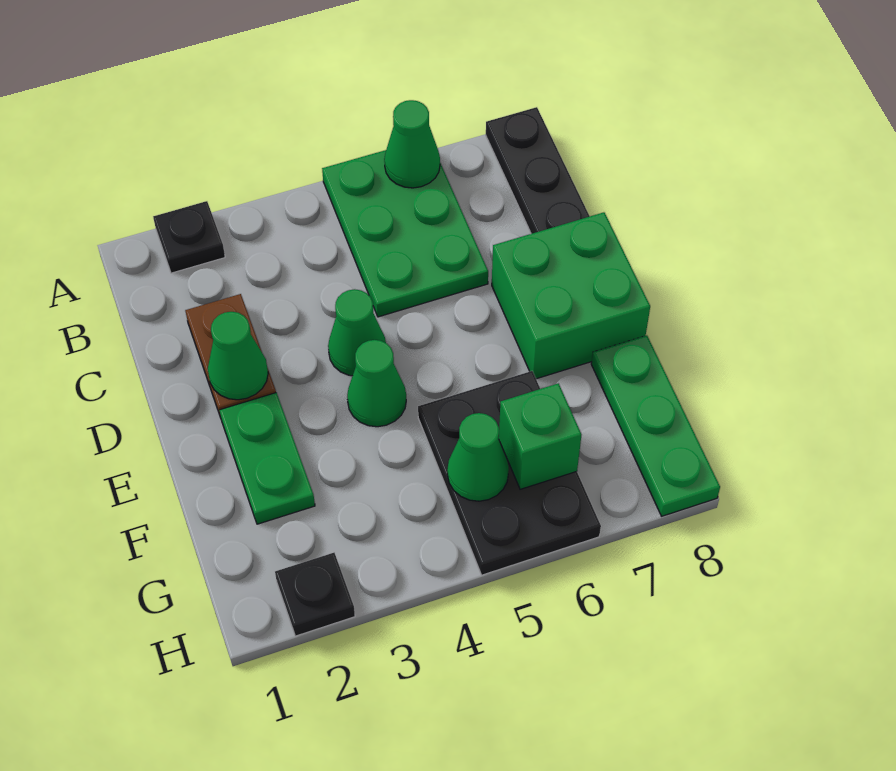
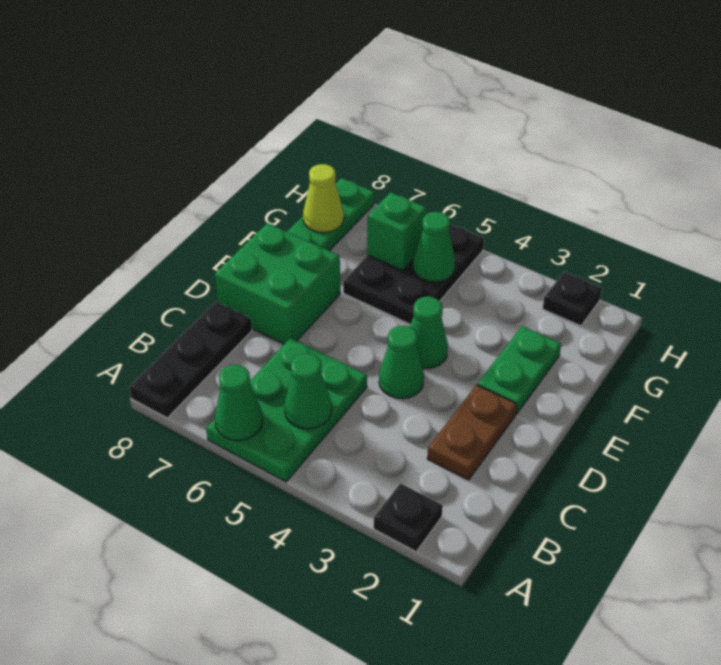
green 1x1 cone [208,312,268,400] -> green 1x1 cone moved to [284,354,332,429]
none -> lime 1x1 cone [303,164,344,233]

